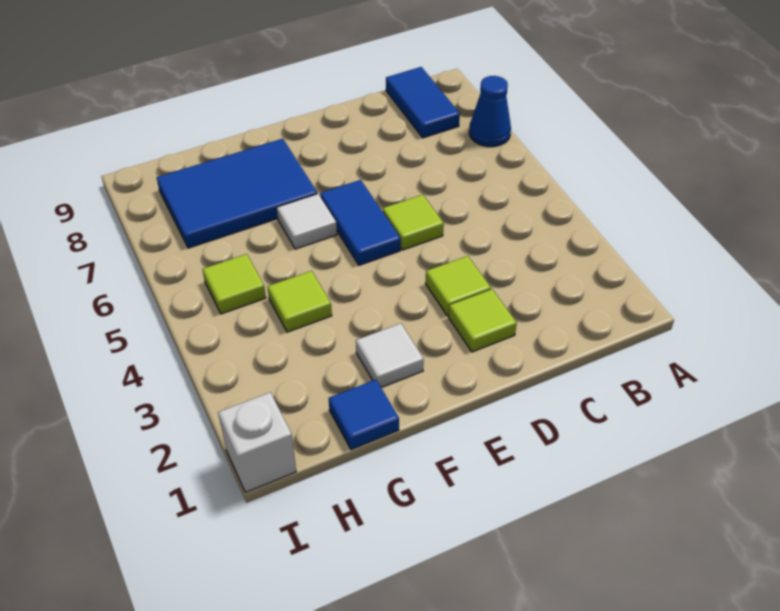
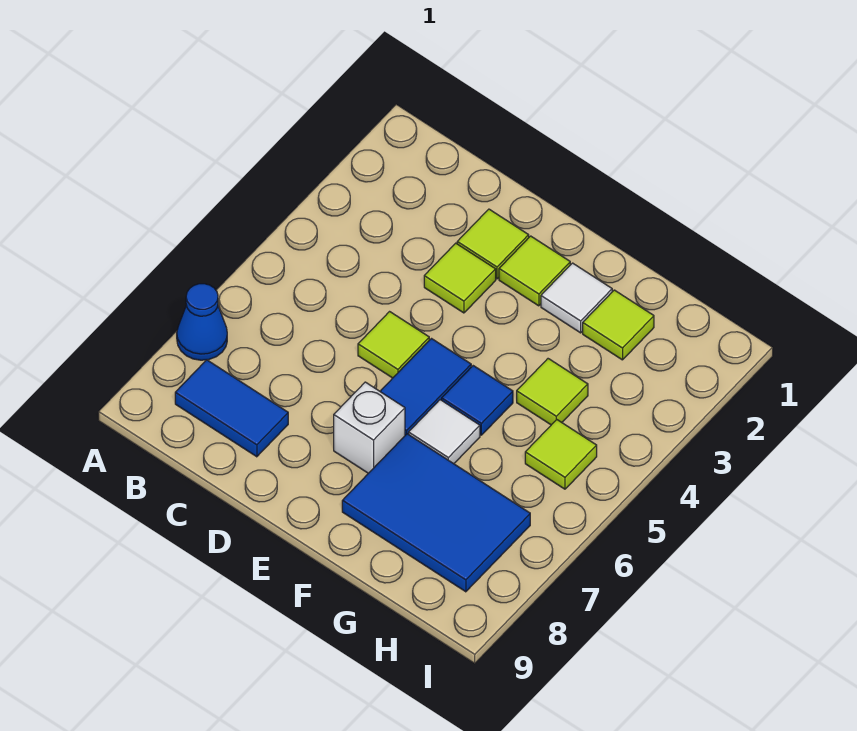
blue 1x2 tile [386,67,460,138] -> blue 1x2 tile turned to [175,360,288,457]
none -> lime 1x1 tile [499,236,570,306]
blue 1x1 tile [329,380,399,450] -> blue 1x1 tile moved to [442,366,513,435]
none -> lime 1x1 tile [583,290,654,360]
white 1x1 brick [218,393,296,493] -> white 1x1 brick moved to [334,382,405,473]

